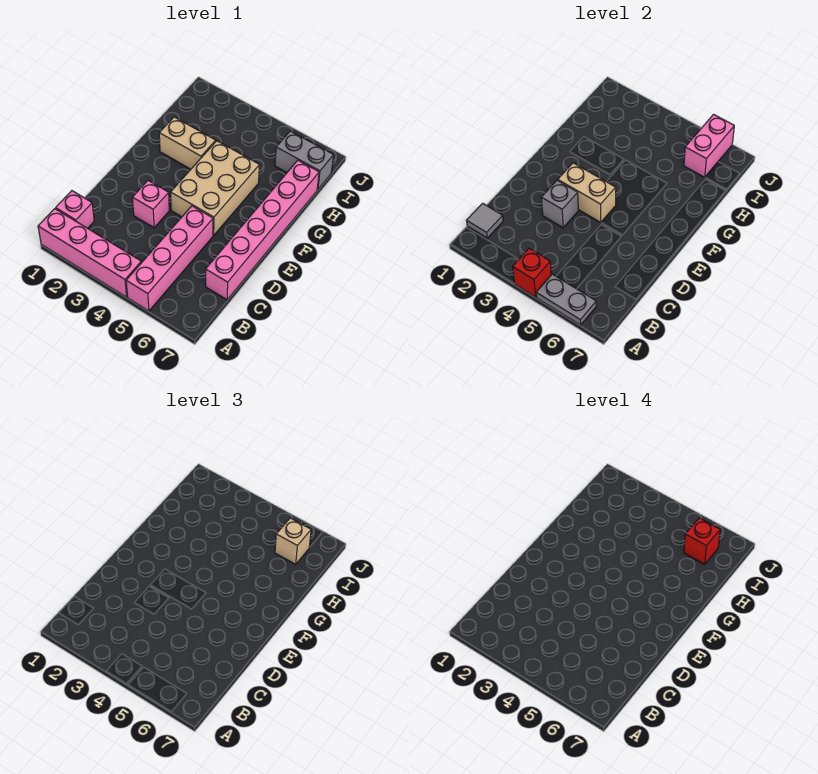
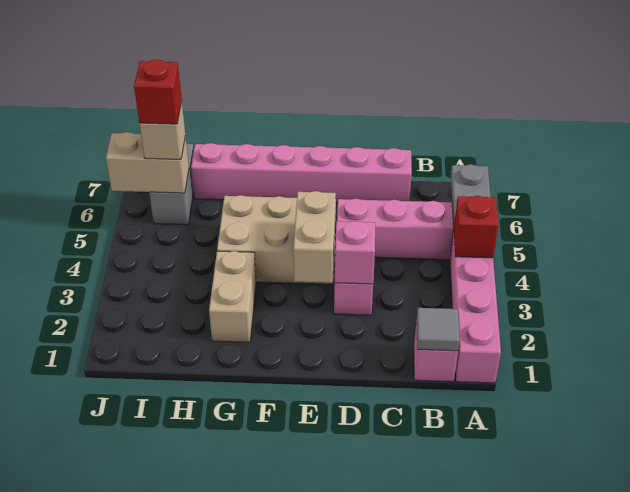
grey 1x1 brick [541,180,578,228] -> pink 1x1 brick [335,221,375,284]
pink 1x2 brick [684,114,734,177] -> tan 1x2 brick [106,132,189,193]

